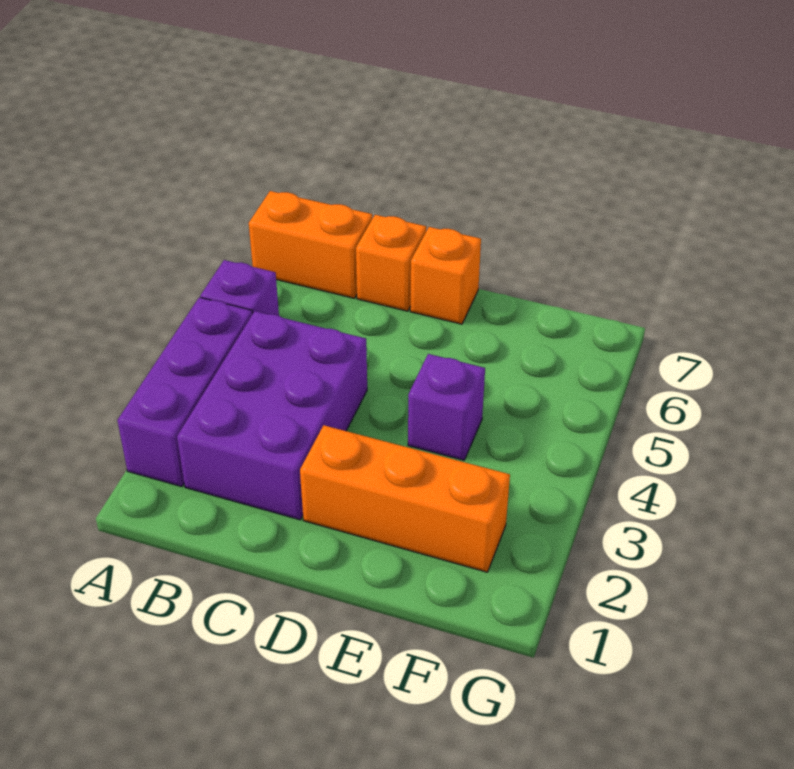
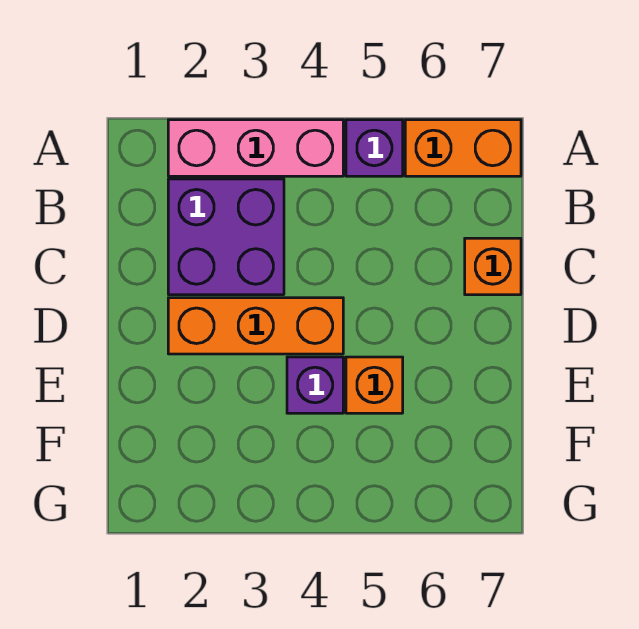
purple 1x3 brick [117,297,252,487] -> pink 1x3 brick [168,120,343,176]
orange 1x2 brick [249,191,372,298] -> orange 1x2 brick turned to [405,120,521,176]
purple 2x3 brick [177,311,367,520] -> purple 2x2 brick [168,179,284,295]
orange 1x3 brick [300,425,510,572] -> orange 1x3 brick turned to [168,298,343,354]
orange 1x1 brick [410,227,481,324] -> orange 1x1 brick moved to [346,357,403,413]

